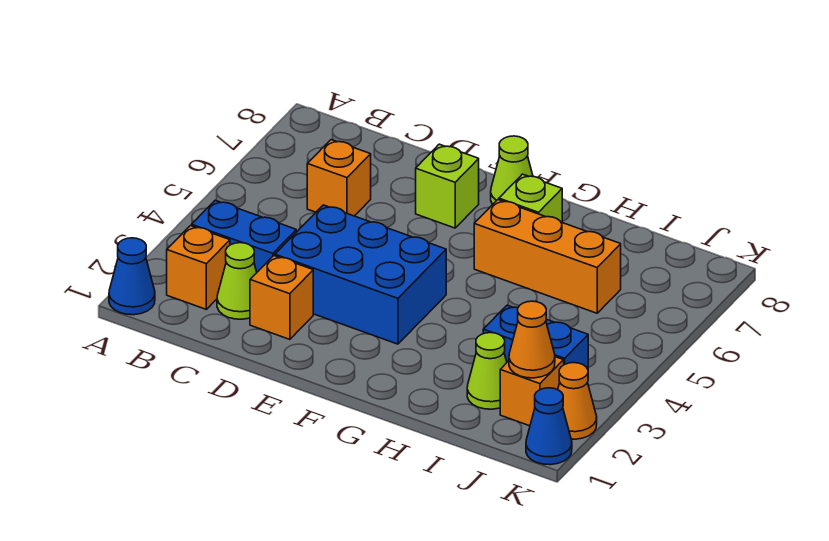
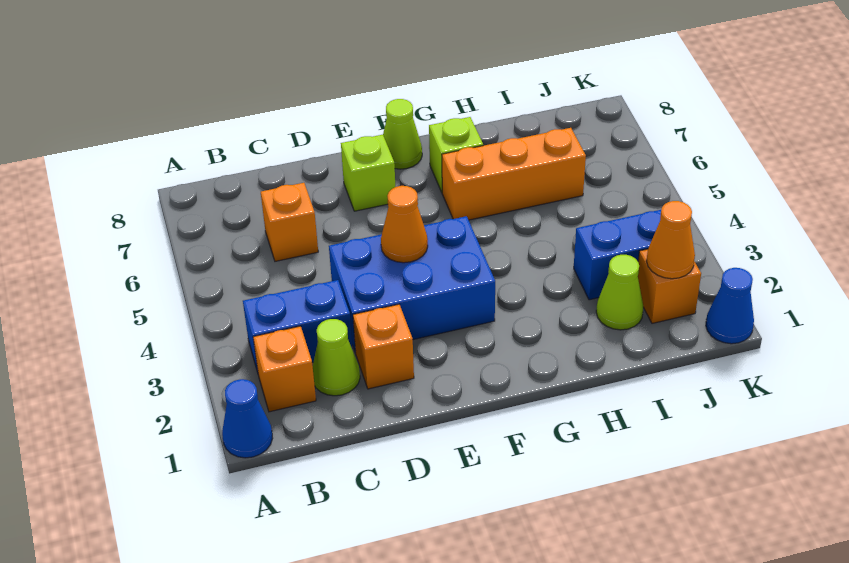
orange 1x1 cone [558,363,597,439] -> orange 1x1 cone moved to [381,186,428,263]

